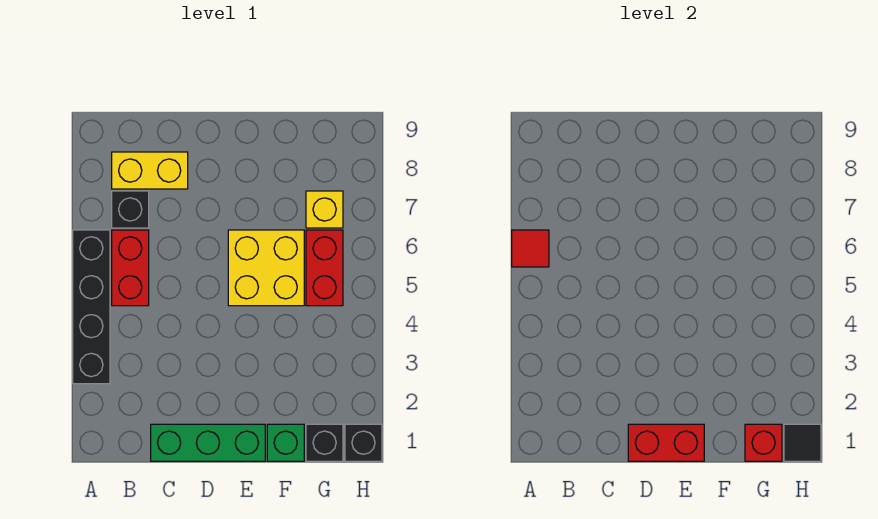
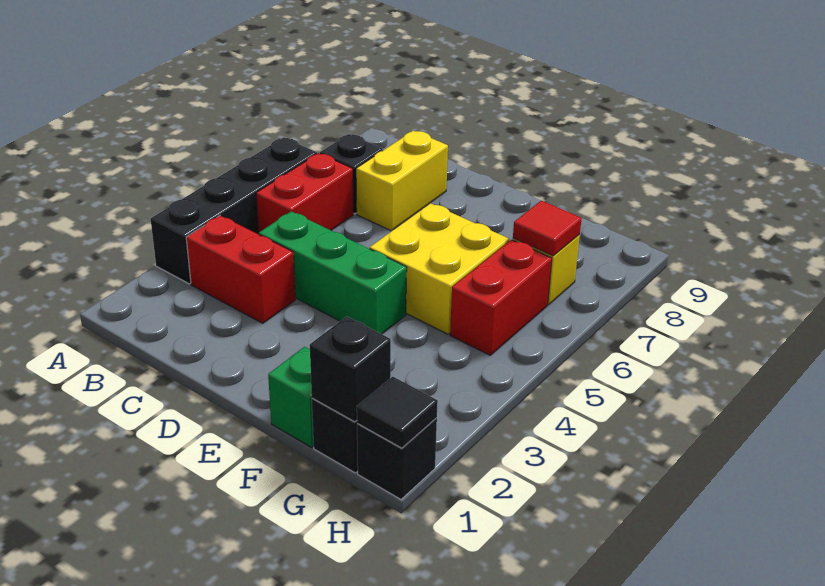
red 1x1 tile [512,230,549,267] -> red 1x1 tile moved to [513,201,582,256]
yellow 1x2 brick [112,152,188,189] -> yellow 1x2 brick turned to [356,131,448,231]
green 1x3 brick [151,424,265,461] -> green 1x3 brick moved to [259,211,407,334]
red 1x2 brick [628,424,704,461] -> red 1x2 brick moved to [186,216,295,323]
red 1x1 brick [745,424,782,461] -> black 1x1 brick [310,316,391,422]

